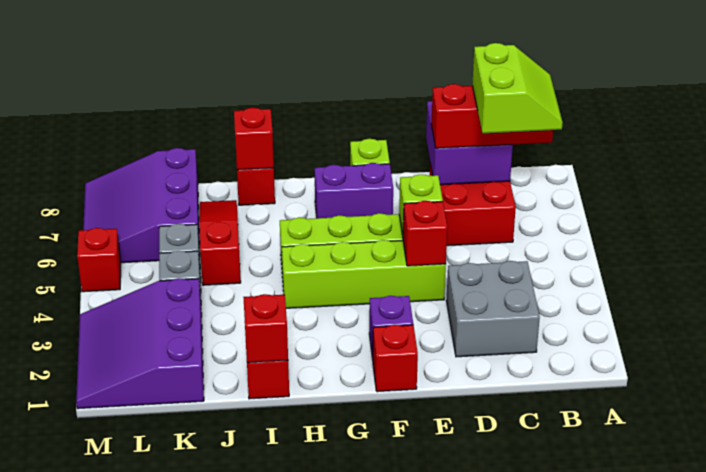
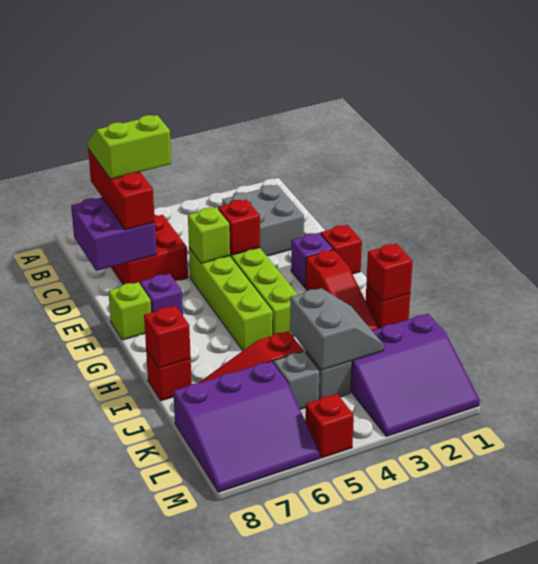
purple 1x2 brick [315,163,393,218] -> purple 1x1 brick [140,274,183,315]
none -> red 1x3 slope [305,250,379,330]
none -> grey 2x2 slope [290,288,384,370]

